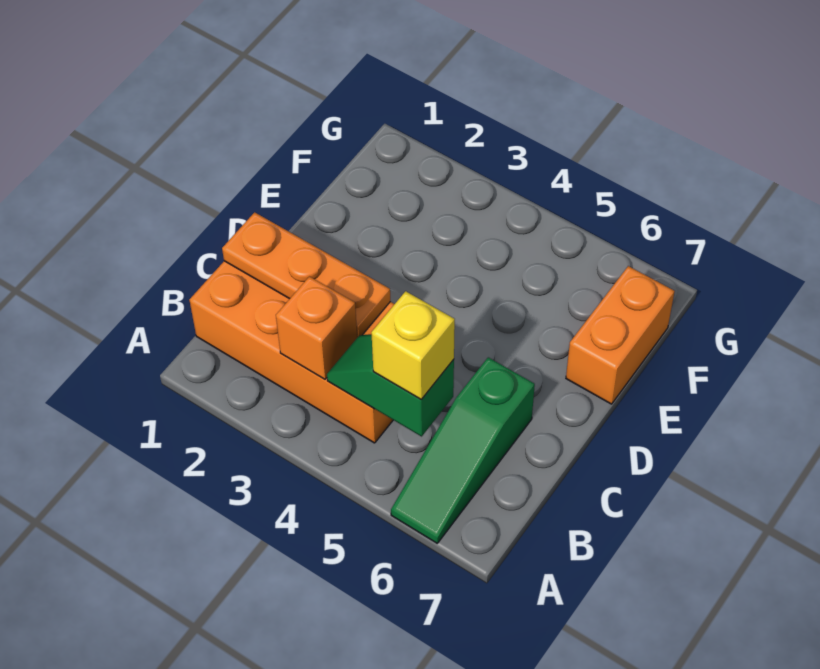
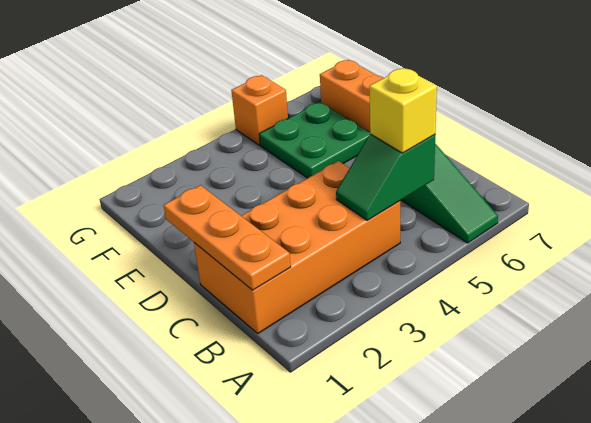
orange 1x1 brick [276,277,357,379] -> orange 1x1 brick moved to [231,75,288,145]
orange 1x3 plate [222,212,390,337] -> orange 1x3 plate turned to [163,185,291,290]
none -> green 2x2 plate [259,102,370,178]

